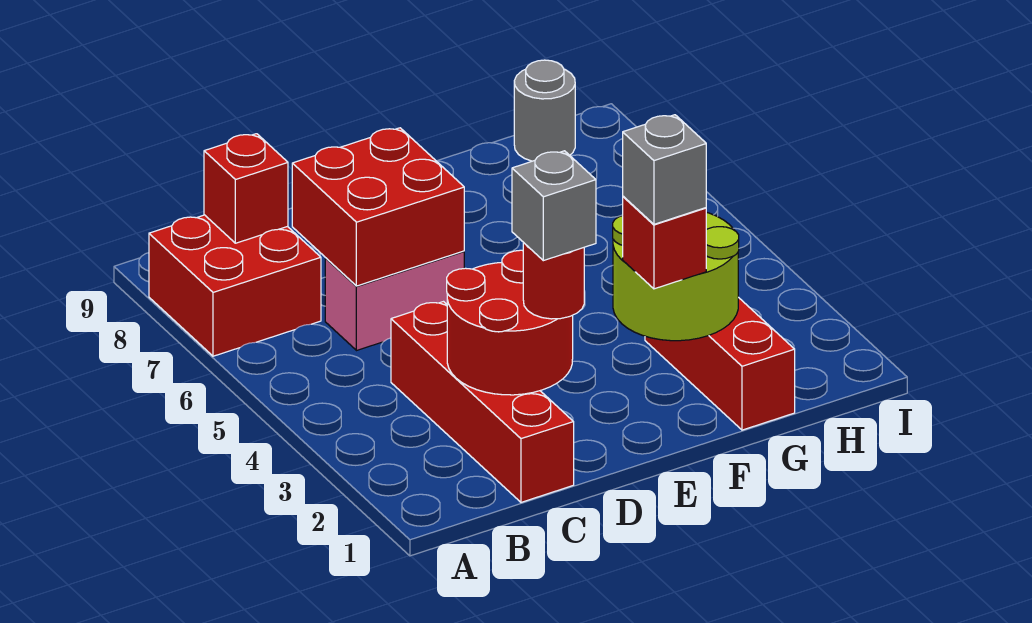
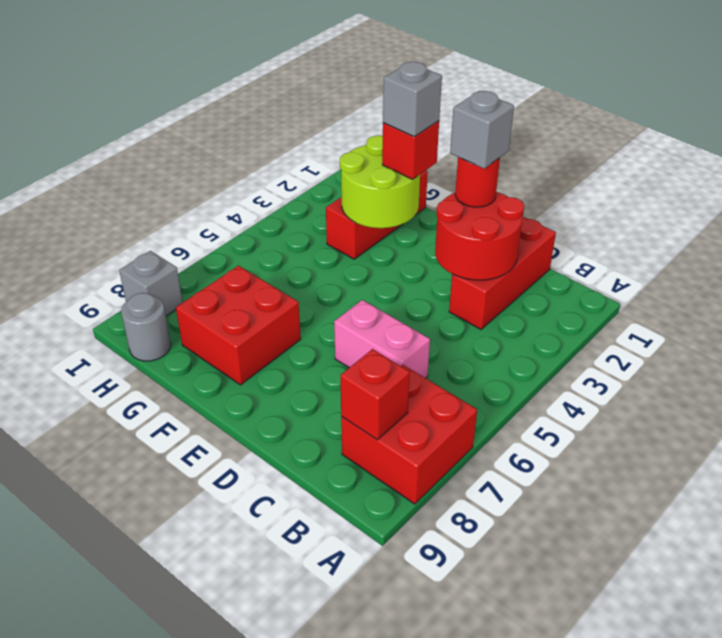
red 1x4 brick [391,302,574,502] -> red 1x3 brick [449,217,556,329]
red 2x2 brick [292,128,464,286] -> red 2x2 brick moved to [176,266,301,385]
none -> grey 1x1 brick [119,251,183,316]

